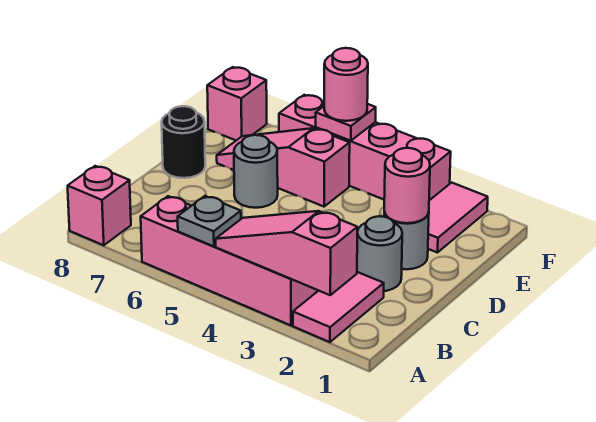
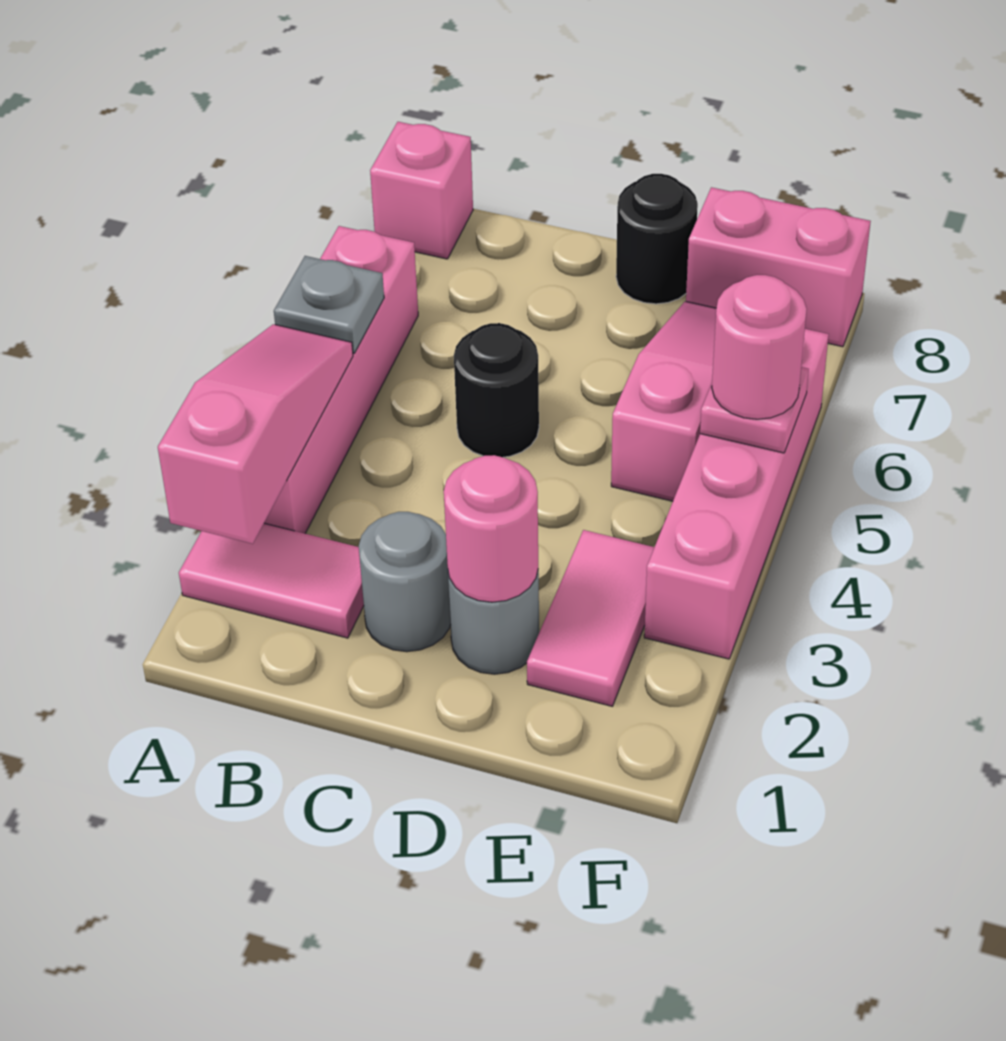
none -> black 1x1 round brick [454,323,539,457]
grey 1x1 round brick [234,135,278,208] -> none
pink 1x2 tile [428,183,488,253] -> pink 1x2 tile turned to [527,530,654,706]
pink 1x1 brick [207,67,267,140] -> pink 1x2 brick [686,187,871,347]

